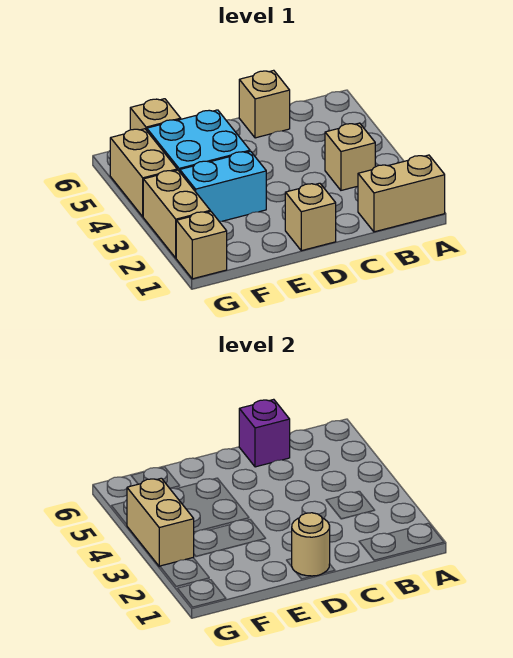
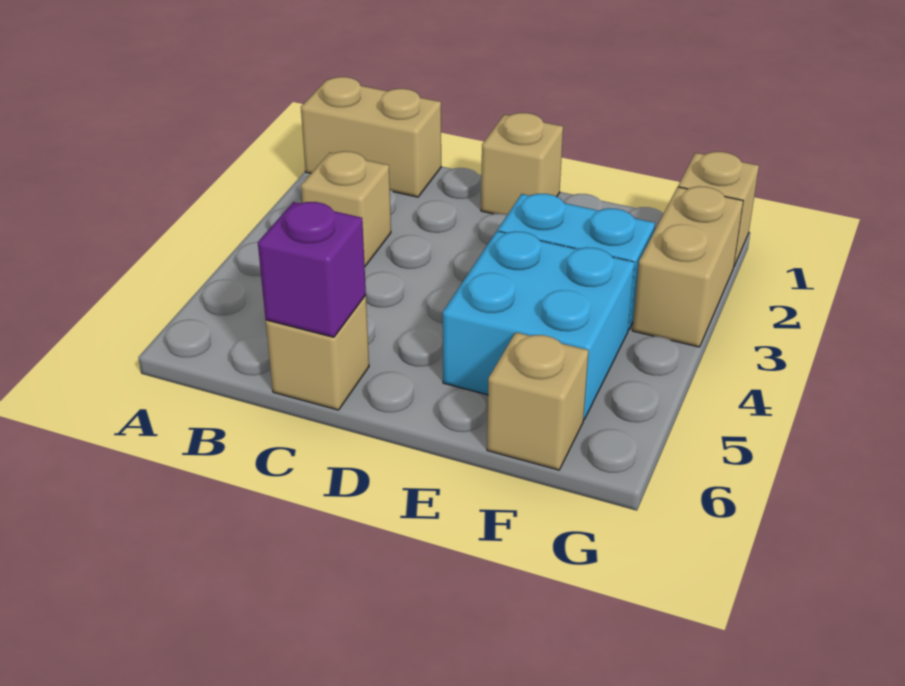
tan 1x1 round brick [292,513,330,576] -> none
tan 1x2 brick [127,478,194,566] -> none
tan 1x2 brick [110,129,177,217] -> none

